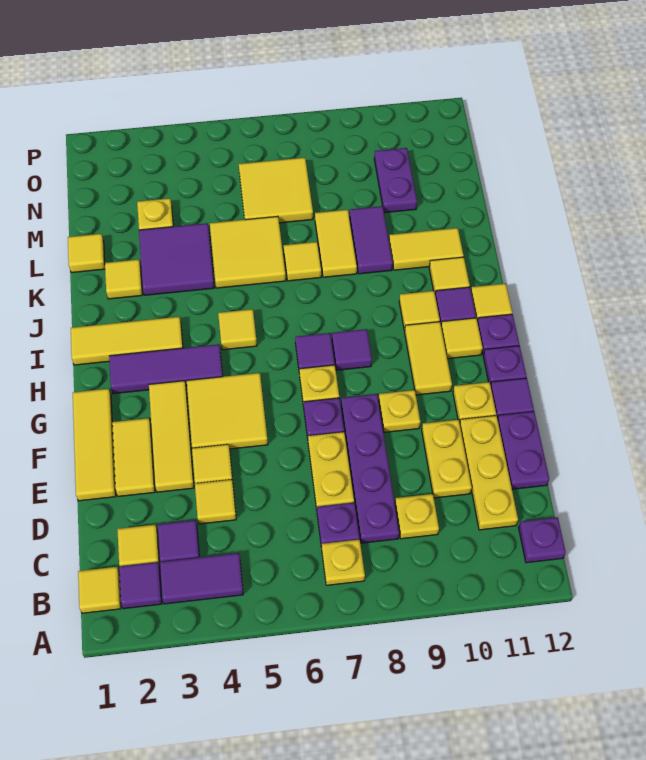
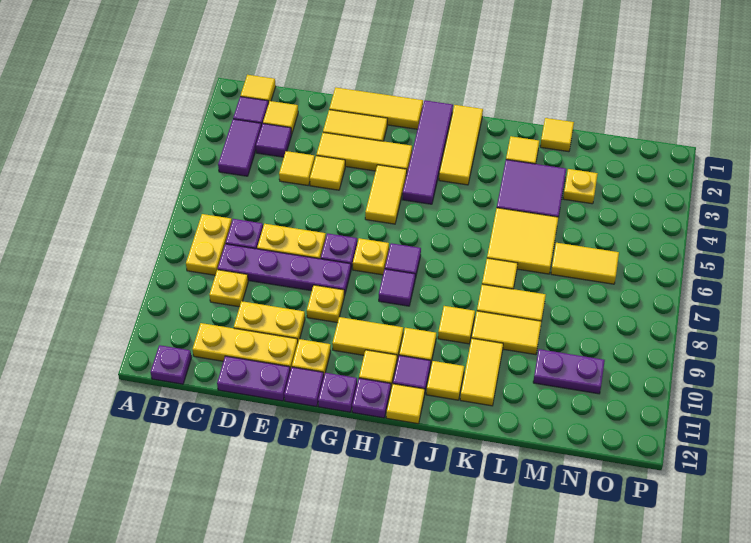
yellow 1x1 plate [322,540,365,585] -> yellow 1x2 plate [186,214,232,275]
yellow 2x2 tile [187,373,268,449] -> yellow 1x2 tile [365,165,407,224]
purple 1x3 tile [109,344,223,394] -> purple 1x4 tile [403,100,453,204]
yellow 1x1 tile [218,309,257,350] -> yellow 1x1 tile moved to [438,306,475,344]
purple 1x2 tile [349,206,393,274] -> yellow 1x2 tile [472,311,541,355]
yellow 2x2 tile [239,158,313,223] -> yellow 1x2 tile [551,243,619,284]

